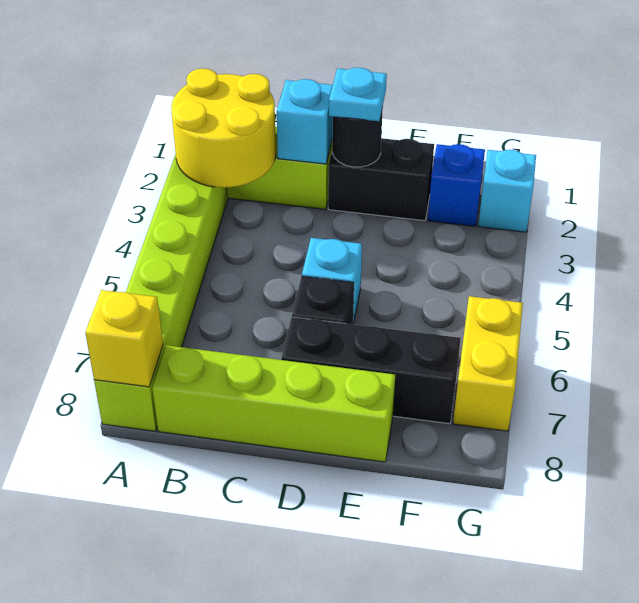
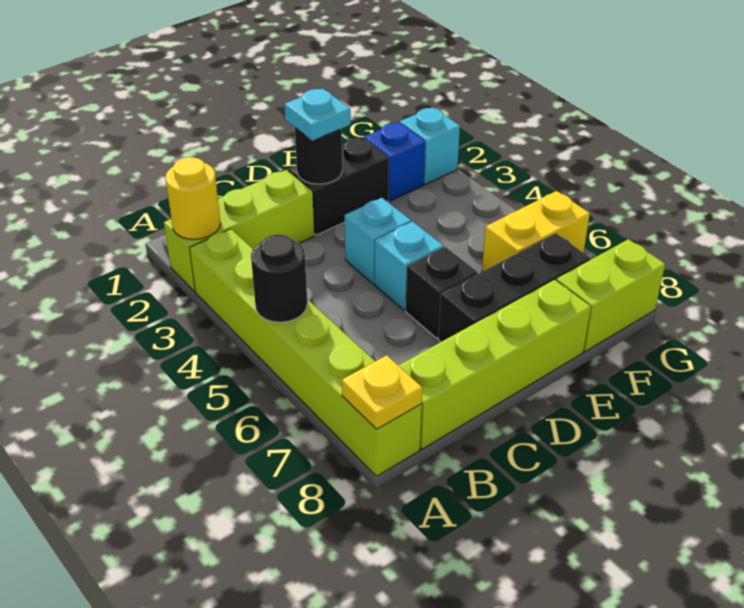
yellow 2x2 round brick [171,69,276,188] -> yellow 1x1 round brick [165,157,221,239]
none -> black 1x1 round brick [251,235,307,322]
yellow 1x1 brick [85,290,163,387] -> yellow 1x1 plate [342,355,422,429]
cyan 1x1 brick [277,79,333,164] -> cyan 1x1 brick moved to [345,198,411,284]
none -> lime 1x2 brick [556,239,665,352]
yellow 1x2 brick [453,296,523,431] -> yellow 1x2 brick turned to [482,191,590,272]

